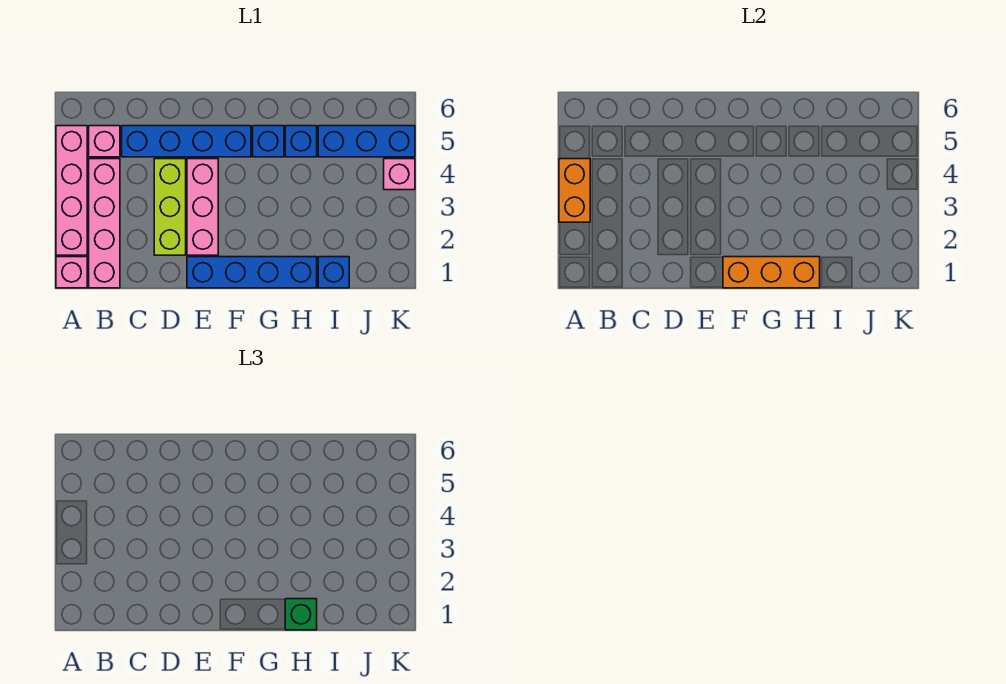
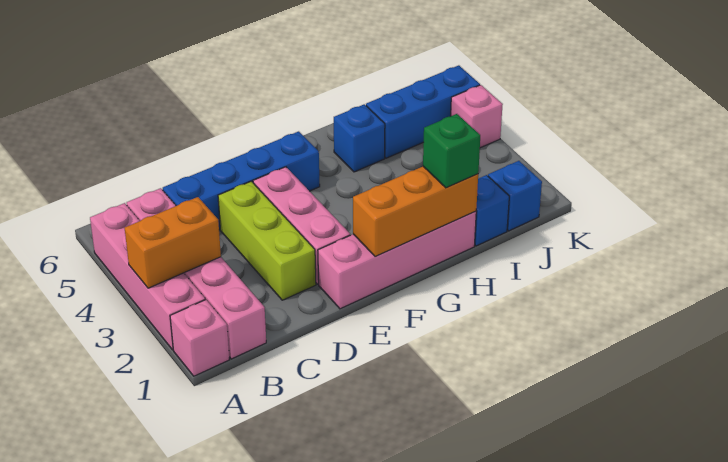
orange 1x2 brick [559,159,590,222] -> orange 1x2 brick turned to [125,197,221,288]
blue 1x4 brick [187,257,317,288] -> pink 1x4 brick [318,211,476,309]
blue 1x1 brick [253,126,284,157] -> blue 1x1 brick moved to [488,161,542,231]

